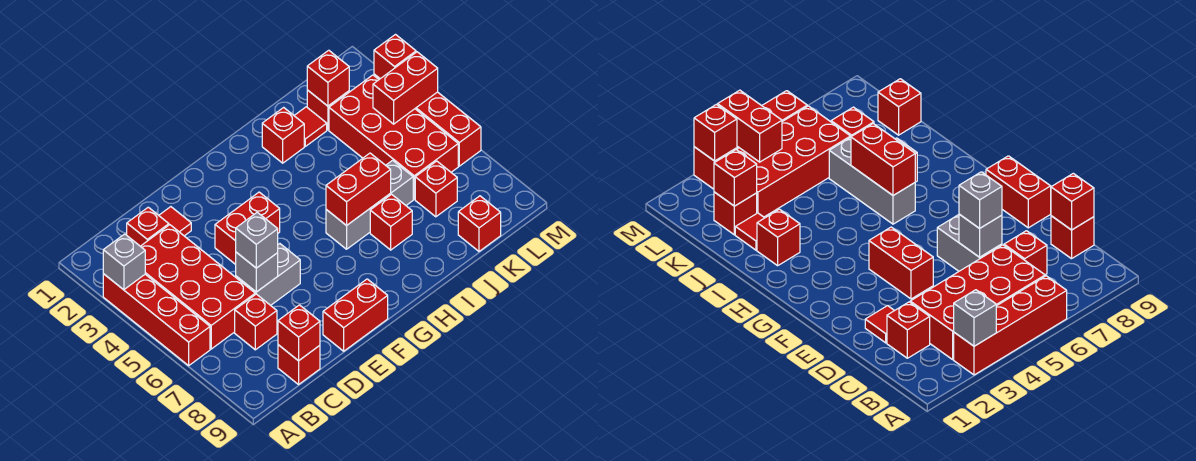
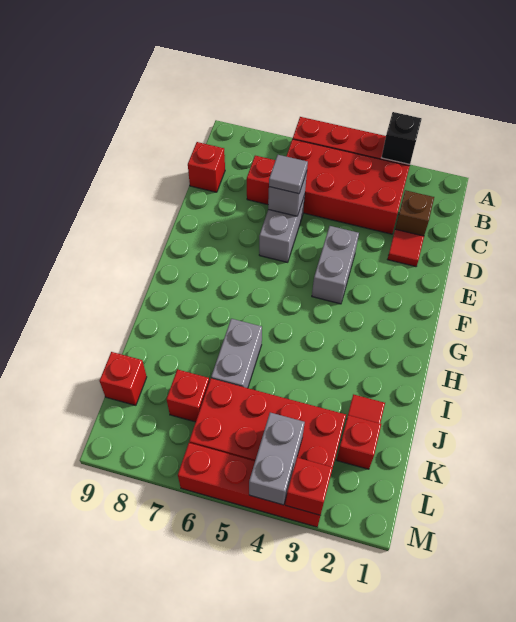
grey 1x1 brick [103,234,145,290] -> black 1x1 brick [382,112,422,164]
red 1x1 brick [127,207,169,246] -> brown 1x1 brick [395,190,434,236]
red 1x1 brick [278,305,320,361] -> none
grey 1x1 brick [236,212,278,268] -> grey 1x1 tile [269,155,308,194]
red 1x2 brick [215,192,280,265] -> grey 1x2 brick [312,226,359,304]
red 1x2 brick [323,279,388,351] -> none
grey 1x3 brick [326,160,413,249] -> grey 1x2 brick [211,319,262,388]
red 1x2 brick [326,153,391,226] -> none
red 1x1 brick [262,107,304,163] -> none
red 1x1 brick [370,194,412,250] -> none
red 1x1 brick [307,50,349,106] -> none
red 1x2 brick [373,52,438,124] -> grey 1x2 brick [249,413,305,505]

